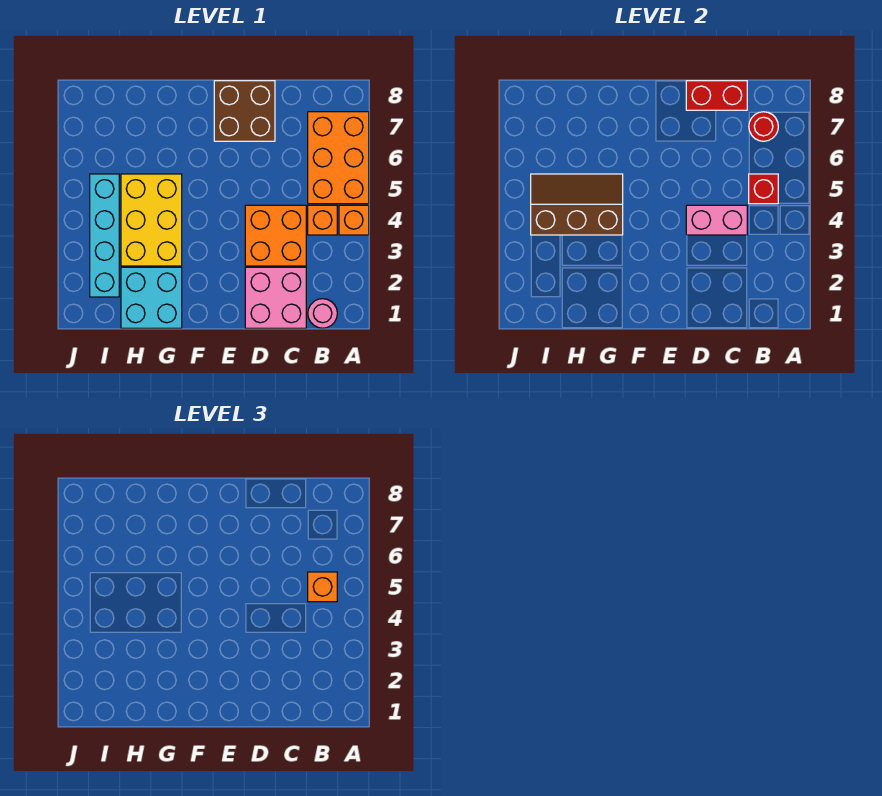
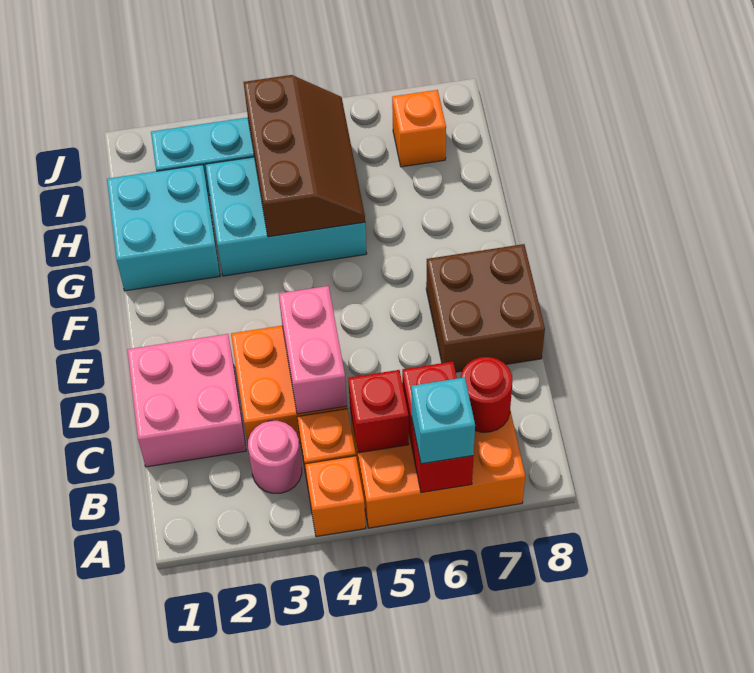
none -> cyan 1x1 brick [411,377,475,464]
pink 1x1 round brick [308,299,337,328] -> pink 1x1 round brick moved to [248,421,302,493]
orange 1x1 brick [308,572,337,602] -> orange 1x1 brick moved to [392,90,446,167]
red 1x2 brick [686,81,747,110] -> red 1x2 brick moved to [402,362,473,493]
yellow 2x3 brick [121,174,182,266] -> cyan 2x3 brick [206,157,367,276]

